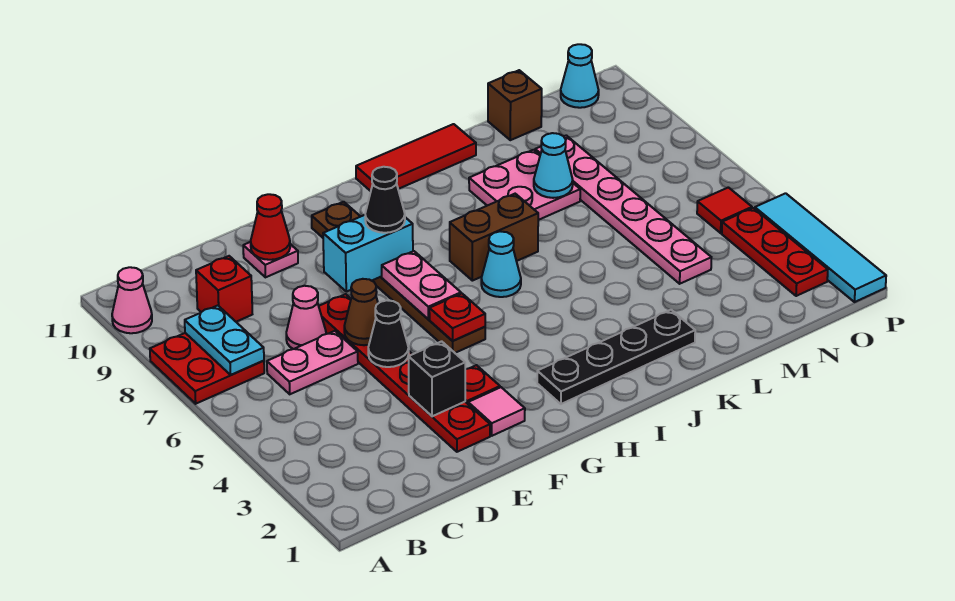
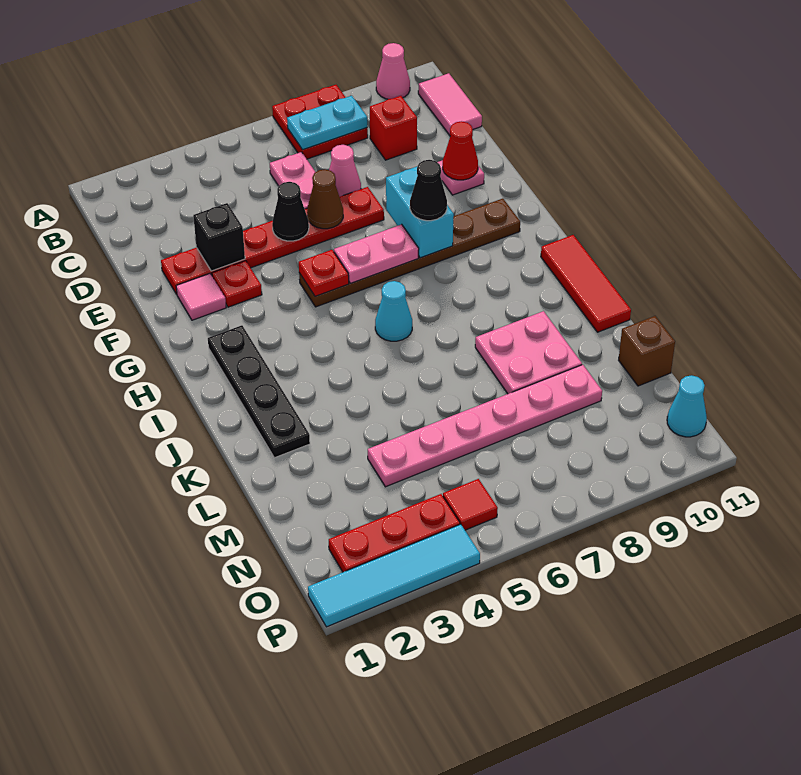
none -> pink 1x2 tile [418,73,482,135]
brown 1x2 brick [450,194,538,281] -> none
cyan 1x1 cone [534,133,573,198] -> none

